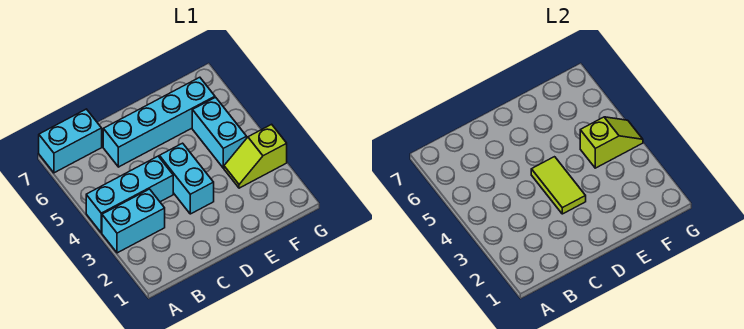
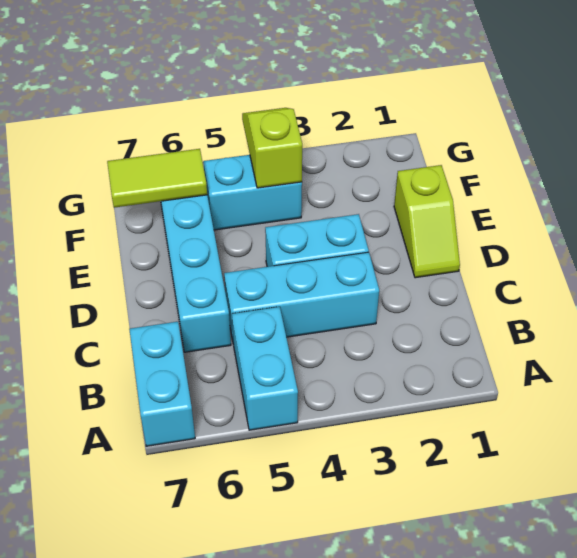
cyan 1x2 brick [102,189,165,253] -> cyan 1x2 brick moved to [232,307,298,430]
cyan 1x3 brick [86,156,173,233] -> cyan 1x3 brick turned to [224,252,379,345]
lime 1x2 tile [531,157,586,214] -> lime 1x2 tile moved to [107,149,207,208]
lime 1x2 slope [224,124,287,188] -> lime 1x2 slope moved to [394,165,460,278]

